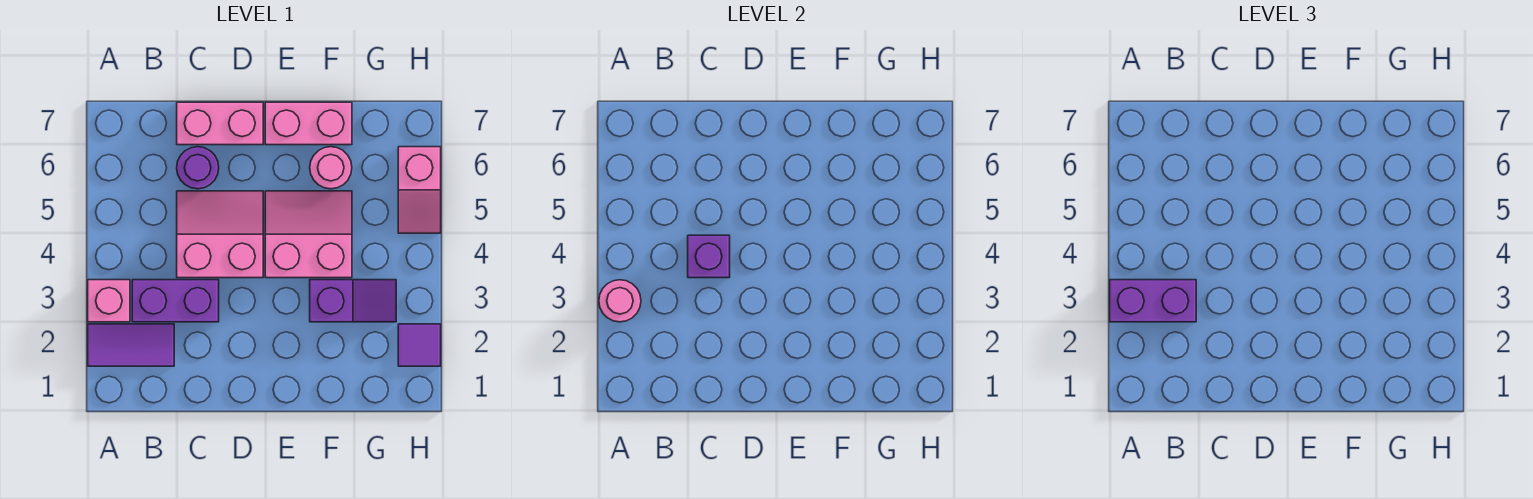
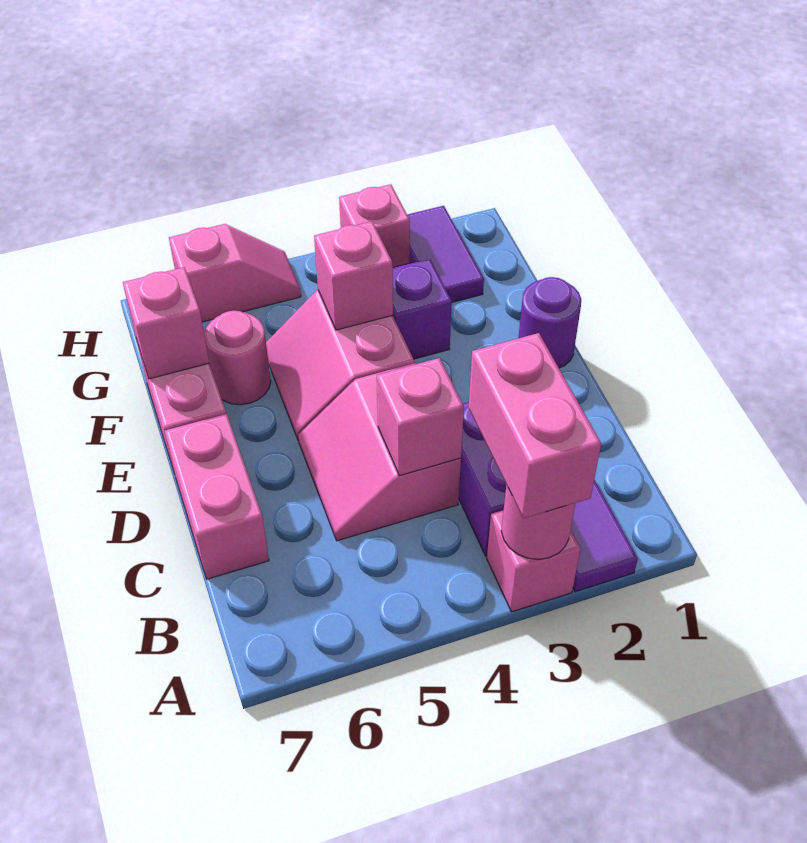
purple 1x2 brick [1110,280,1196,322] -> pink 1x2 brick [469,333,601,518]
purple 1x1 brick [688,235,730,278] -> pink 1x1 brick [377,358,464,476]
purple 1x1 round brick [177,147,219,189] -> purple 1x1 round brick moved to [518,277,581,368]
none -> pink 1x1 brick [314,221,393,330]
none -> pink 1x1 brick [123,267,209,379]
purple 1x1 tile [398,324,441,366] -> purple 1x2 tile [407,206,484,302]
none -> pink 1x1 brick [339,184,410,267]

